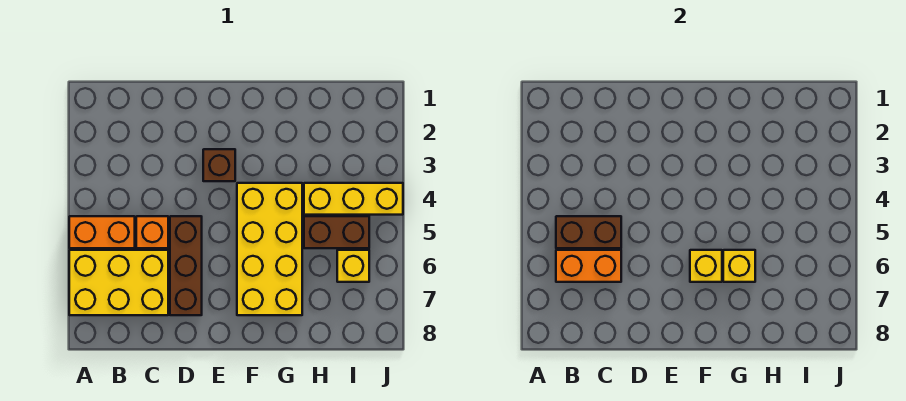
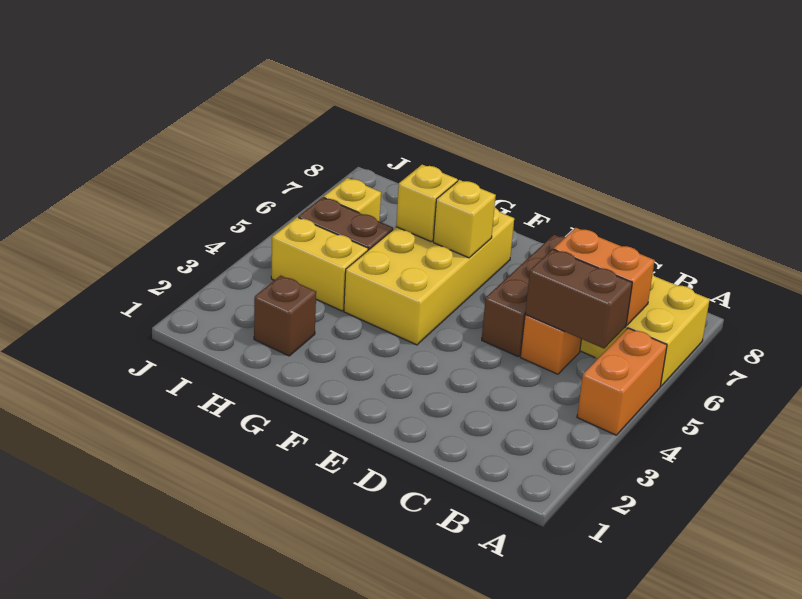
orange 1x2 brick [69,216,135,248] -> orange 1x2 brick turned to [577,328,667,435]
brown 1x1 brick [203,149,235,181] -> brown 1x1 brick moved to [254,275,316,356]
yellow 1x3 brick [304,183,403,215] -> yellow 1x2 brick [271,217,368,311]

